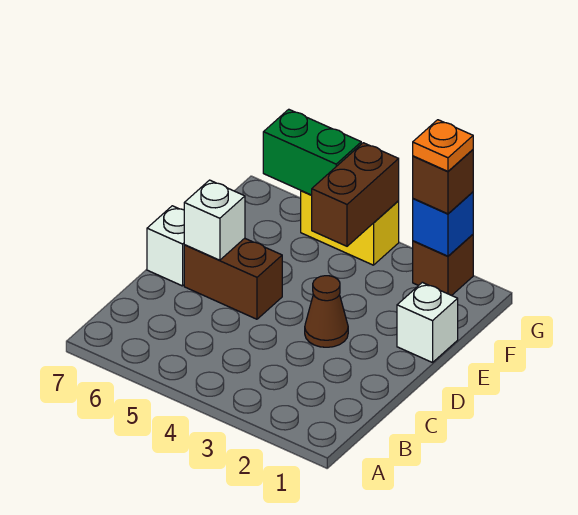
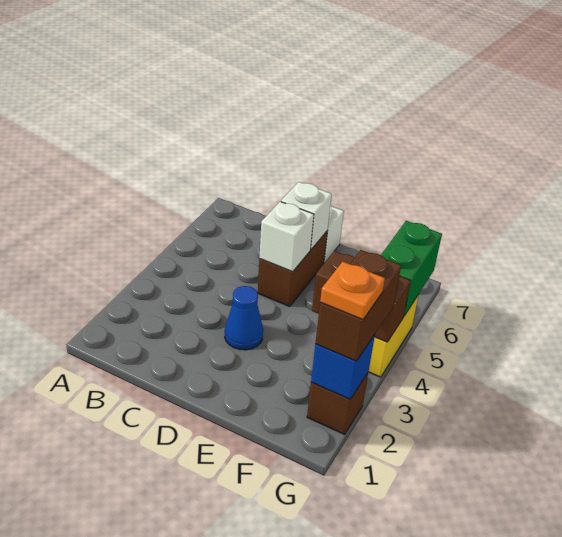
brown 1x1 cone [305,276,348,347] -> blue 1x1 cone [225,286,263,350]
white 1x1 brick [397,282,458,363] -> white 1x1 brick moved to [259,202,314,272]
brown 1x1 brick [413,150,473,214] -> brown 1x2 brick [315,250,401,361]

